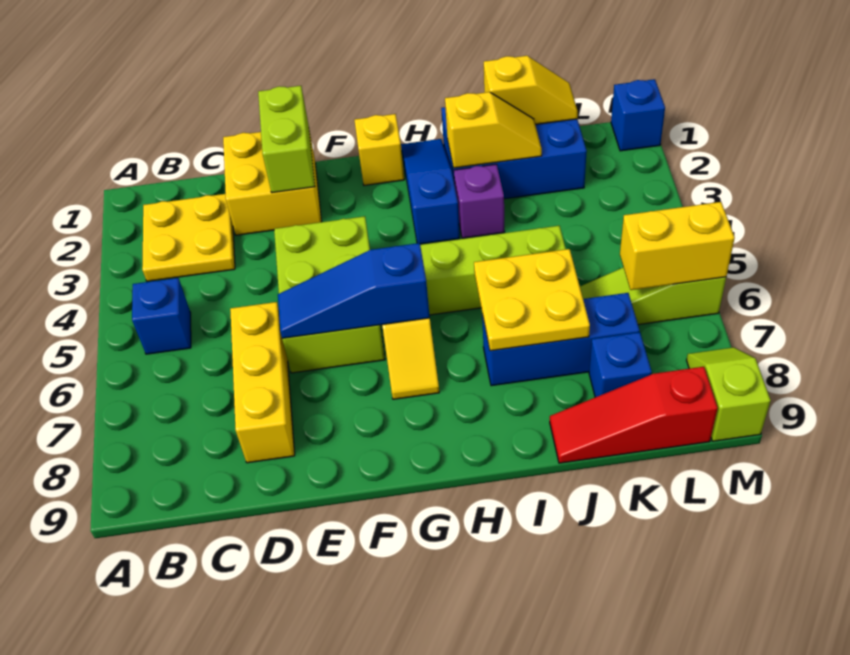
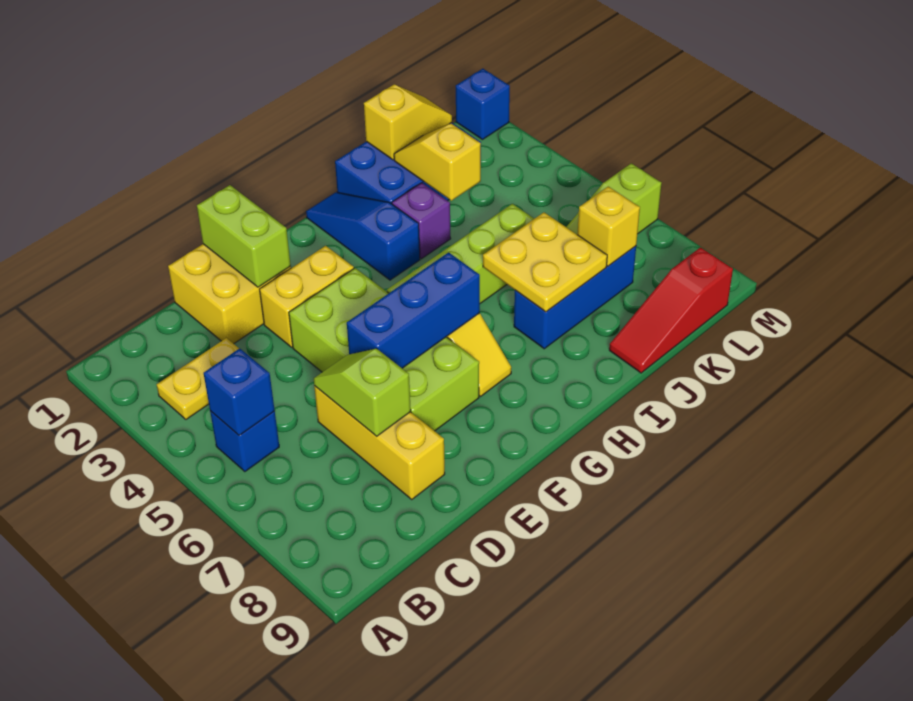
yellow 2x2 plate [142,194,235,281] -> yellow 1x2 plate [157,338,239,419]
lime 2x3 brick [274,216,385,373] -> lime 2x4 brick [289,268,479,431]
blue 1x3 slope [278,243,430,338] -> blue 1x3 brick [347,252,480,368]
yellow 1x1 brick [354,114,404,185] -> yellow 1x1 brick moved to [577,186,640,266]
yellow 1x2 slope [445,92,542,168] -> yellow 1x2 slope turned to [394,124,481,201]
blue 1x1 brick [589,332,652,397] -> blue 1x1 brick moved to [204,348,275,435]
yellow 1x2 brick [620,202,735,290] -> yellow 1x2 brick moved to [260,246,354,347]
lime 1x2 slope [687,347,771,441] -> lime 1x2 slope moved to [314,348,411,436]

